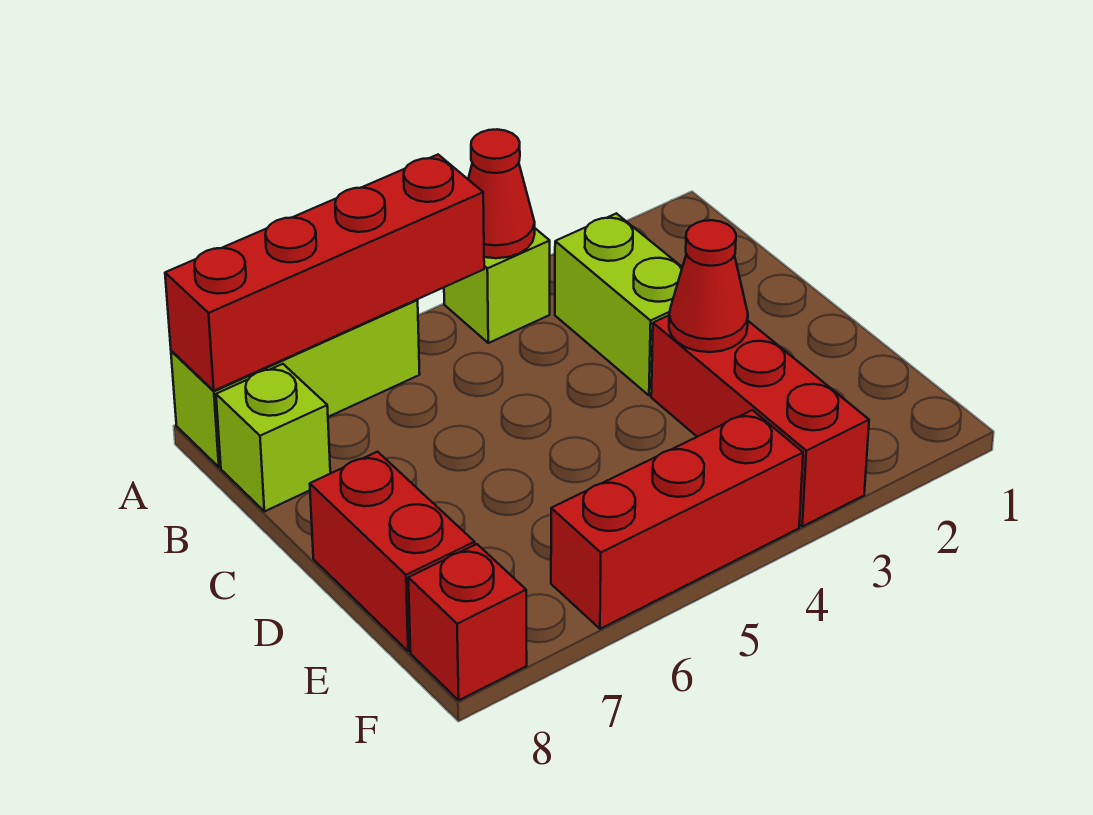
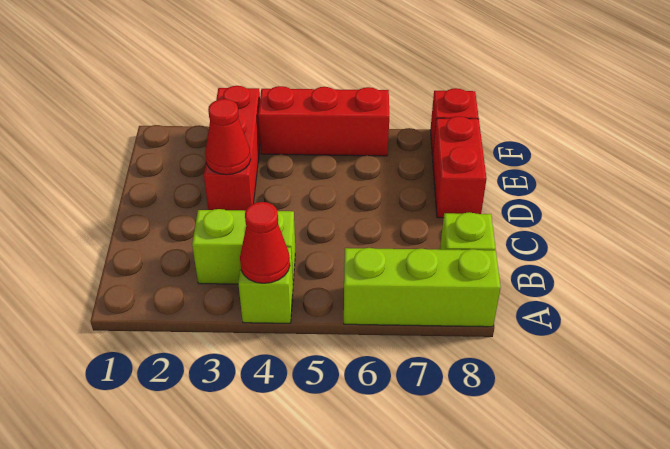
red 1x4 brick [165,155,484,391] -> none
lime 1x2 brick [555,213,682,396] -> lime 1x2 brick turned to [192,209,295,284]

